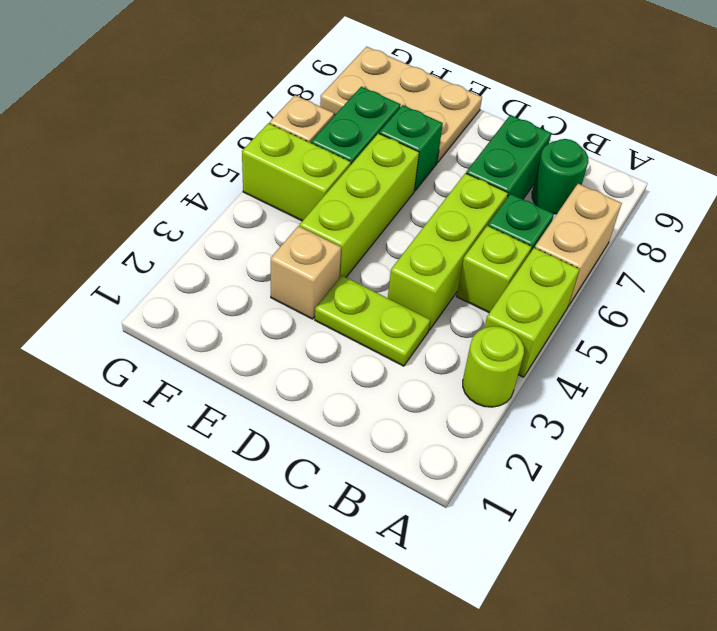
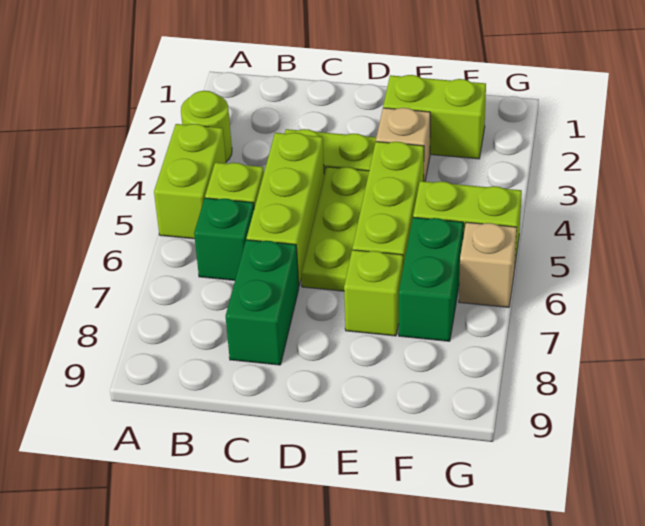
tan 1x2 brick [535,184,622,306] -> none
green 1x1 round brick [532,139,588,214] -> none
none -> lime 1x3 plate [301,167,369,291]
none -> lime 1x2 brick [383,75,486,159]
green 1x1 brick [379,105,443,191] -> lime 1x1 brick [344,250,403,336]
tan 2x3 plate [320,47,482,162] -> none

